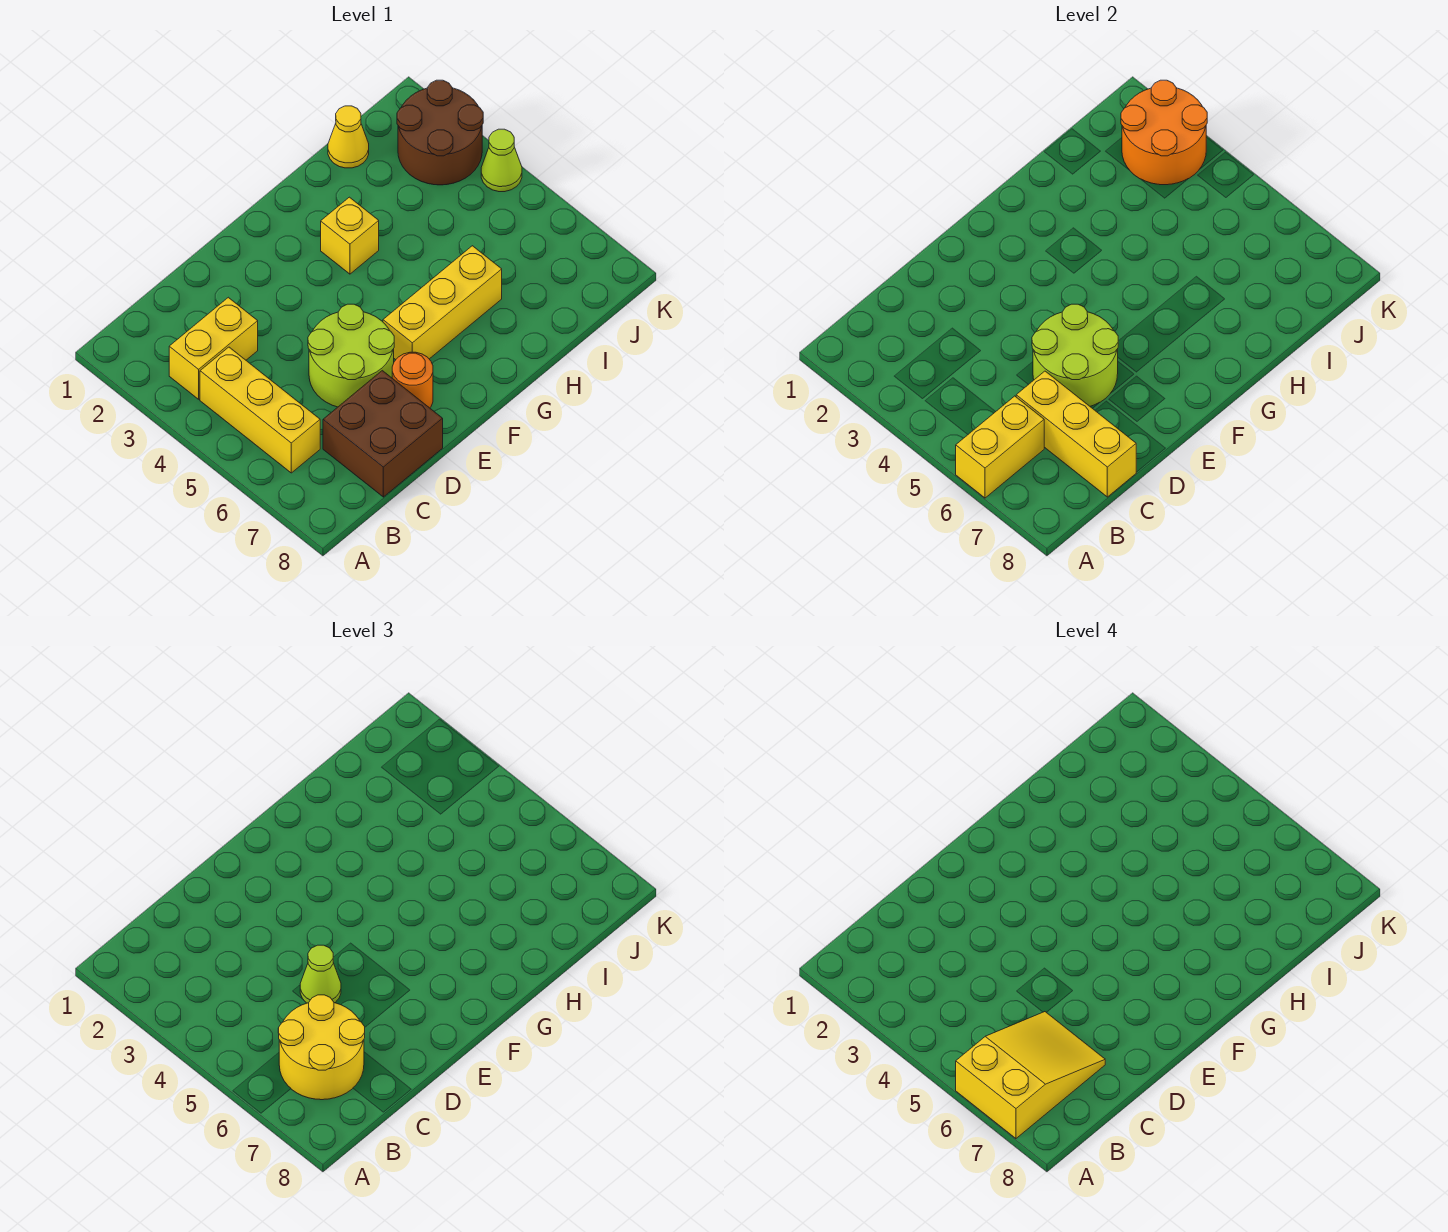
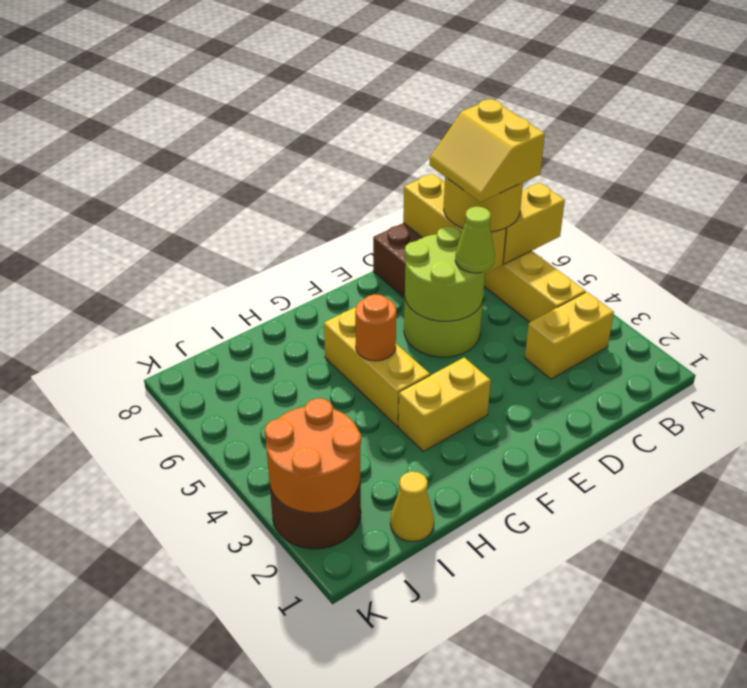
yellow 2x3 slope [956,1012,1105,1138] -> yellow 2x2 slope [429,99,545,202]
orange 1x1 round brick [392,352,433,408] -> orange 1x1 round brick moved to [355,294,396,361]
yellow 1x3 brick [383,246,502,360] -> yellow 1x3 brick turned to [324,307,430,426]
yellow 1x1 brick [321,197,379,274] -> yellow 1x2 brick [398,357,491,452]
lime 1x1 cone [481,129,522,192] -> none

